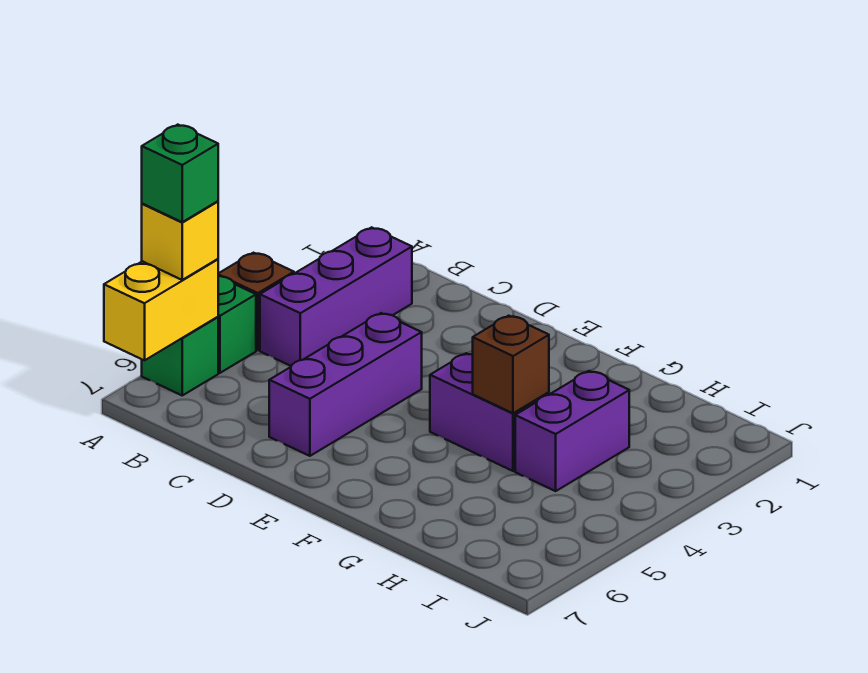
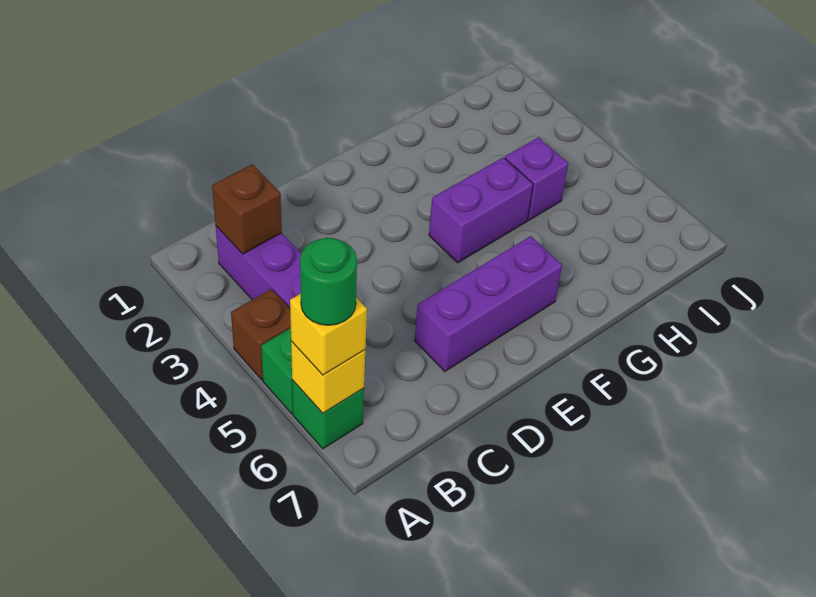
yellow 1x2 brick [104,259,218,360] -> yellow 1x1 brick [291,341,365,413]
green 1x1 brick [142,125,218,222] -> green 1x1 round brick [300,238,357,325]
purple 1x3 brick [269,313,422,456] -> purple 1x3 brick turned to [415,236,562,371]
brown 1x1 brick [473,316,549,413] -> brown 1x1 brick moved to [212,164,282,254]
purple 1x2 brick [515,371,629,491] -> purple 1x1 brick [505,137,568,220]

